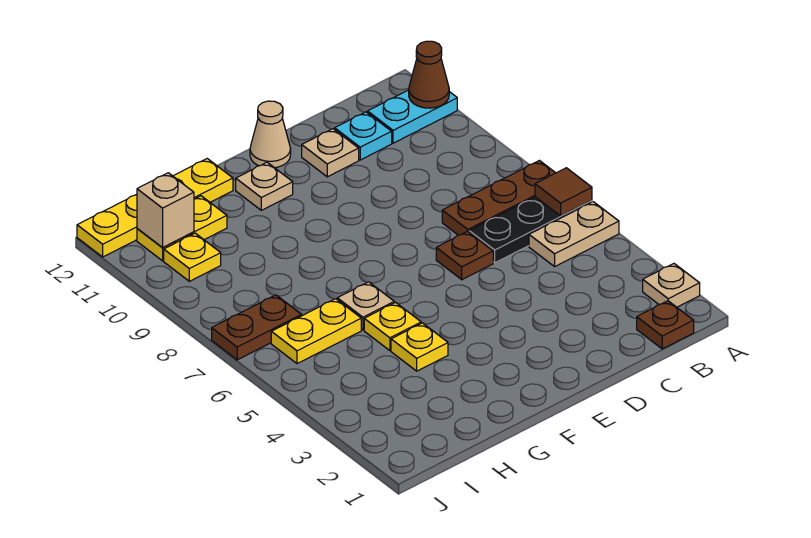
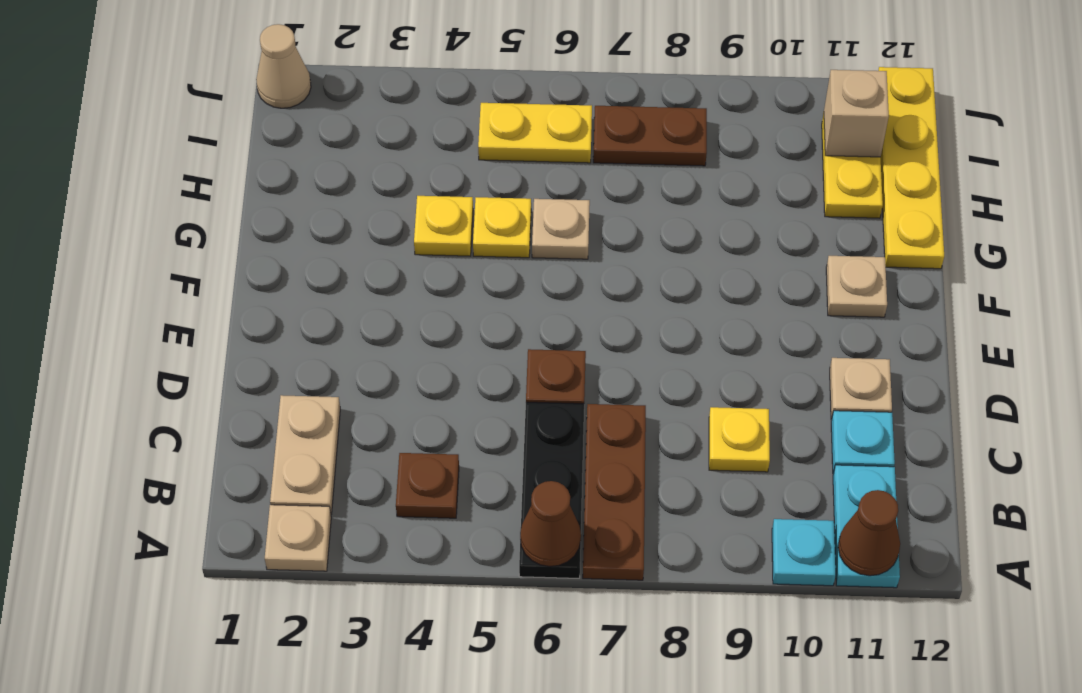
tan 1x2 plate [529,202,619,266] -> tan 1x2 plate moved to [270,395,340,514]
brown 1x1 tile [535,168,592,216] -> brown 1x1 cone [520,481,581,567]
none -> cyan 1x1 plate [772,519,836,586]
brown 1x1 plate [637,301,694,349] -> brown 1x1 plate moved to [396,453,459,518]
tan 1x1 cone [250,101,291,168] -> tan 1x1 cone moved to [256,24,311,108]
yellow 1x2 plate [271,299,361,364] -> yellow 1x2 plate turned to [478,103,592,163]
brown 1x2 plate [212,295,302,360] -> brown 1x2 plate turned to [593,106,707,166]
yellow 1x1 plate [164,233,221,281] -> yellow 1x1 plate moved to [709,407,770,472]

